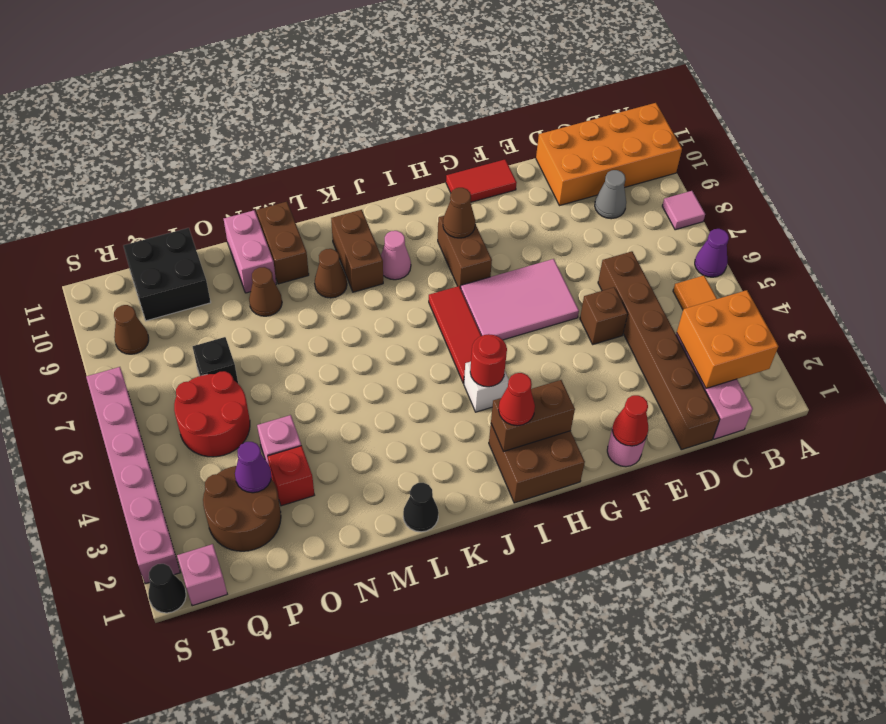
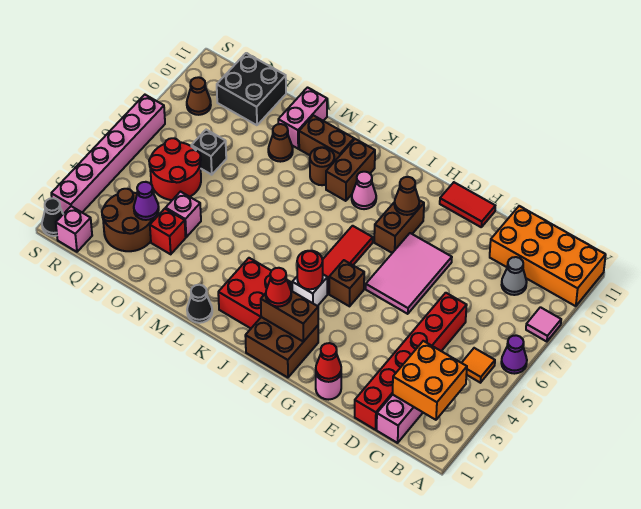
brown 1x6 brick [598,251,720,450] -> red 1x6 brick [355,293,467,430]
brown 1x1 brick [580,287,628,344] -> brown 1x1 brick moved to [329,260,364,306]
pink 2x3 tile [461,259,579,340] -> pink 2x3 tile turned to [366,233,452,314]
none -> red 2x2 brick [218,258,291,328]
brown 1x1 cone [315,249,347,298] -> brown 1x1 round brick [310,147,334,185]
brown 1x2 brick [256,202,309,284] -> brown 1x2 brick turned to [299,115,354,162]

